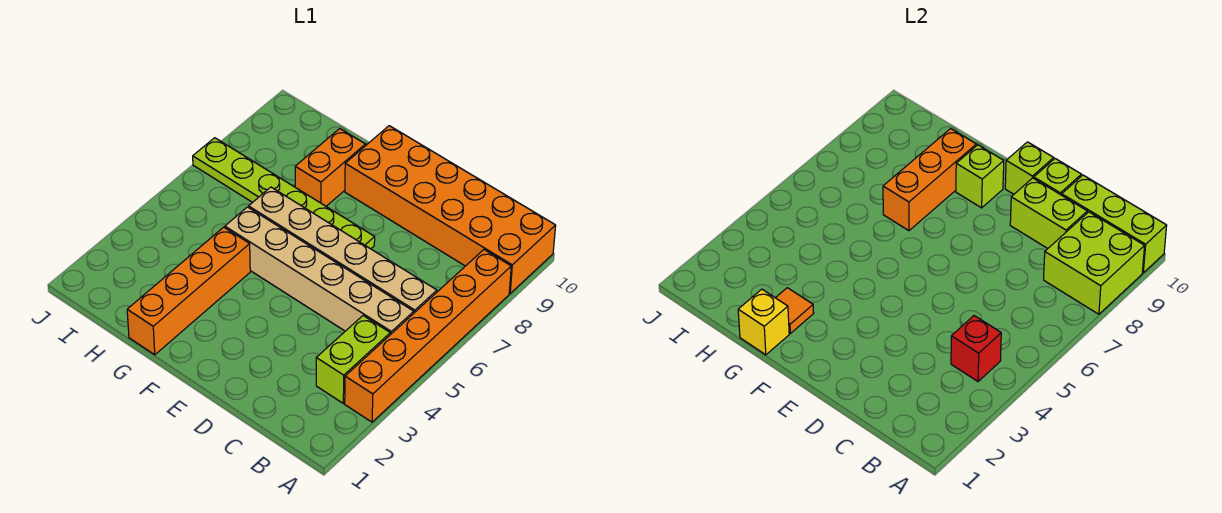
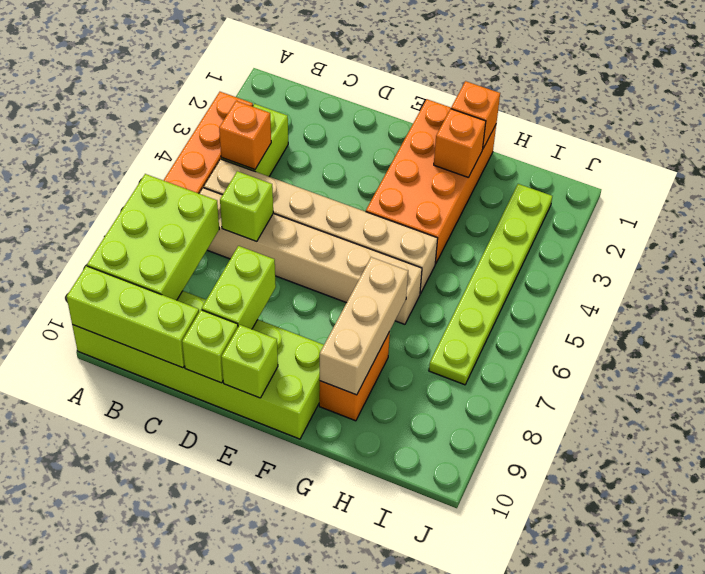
lime 2x2 brick [1044,212,1145,314] -> lime 2x3 brick [87,174,219,300]
orange 2x6 brick [345,126,556,293] -> lime 2x6 brick [72,291,324,439]
red 1x1 brick [951,316,1001,381] -> orange 1x1 brick [219,101,271,170]
lime 1x2 brick [1010,178,1087,248] -> lime 1x2 brick turned to [202,246,276,329]
lime 1x6 plate [193,138,375,249] -> lime 1x6 plate turned to [429,184,552,385]
lime 1x1 brick [956,145,1004,208] -> lime 1x1 brick moved to [220,171,273,241]
orange 1x4 brick [127,227,250,355] -> orange 2x4 brick [366,99,496,264]
yellow 1x1 brick [738,289,789,355] -> orange 1x1 brick [451,81,500,148]
orange 1x1 tile [776,288,814,333] -> orange 1x1 brick [434,109,486,178]
orange 1x3 brick [883,129,976,231] -> tan 1x3 brick [320,257,408,395]

